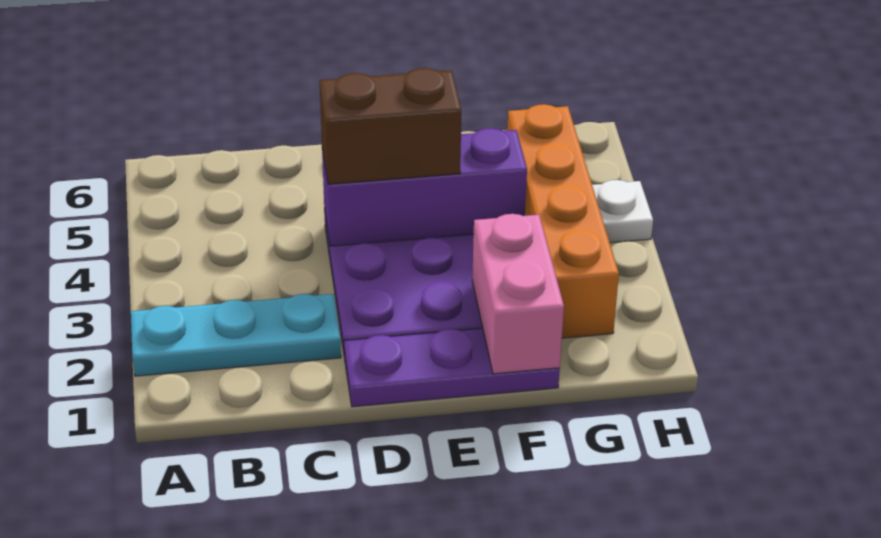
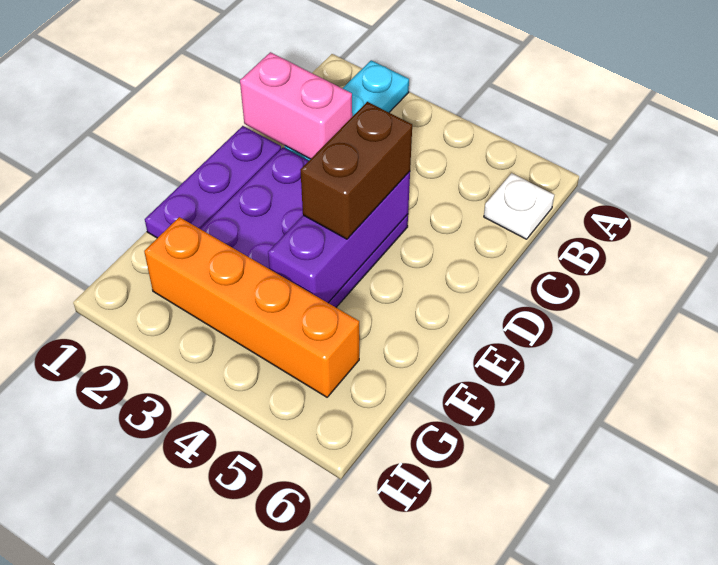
pink 1x2 brick [472,214,564,374] -> pink 1x2 brick moved to [240,52,352,159]
white 1x1 plate [592,180,653,243] -> white 1x1 plate moved to [484,173,554,239]

